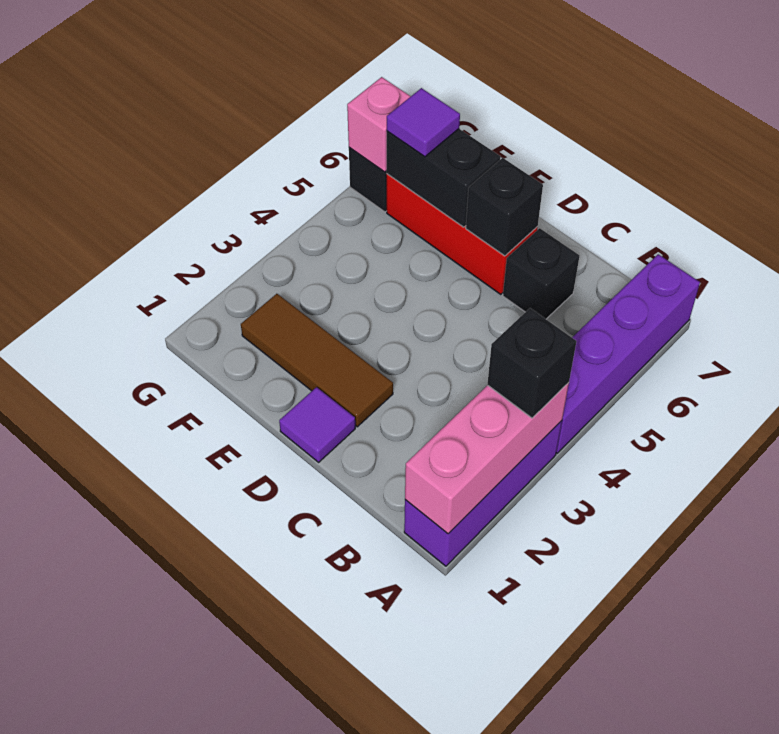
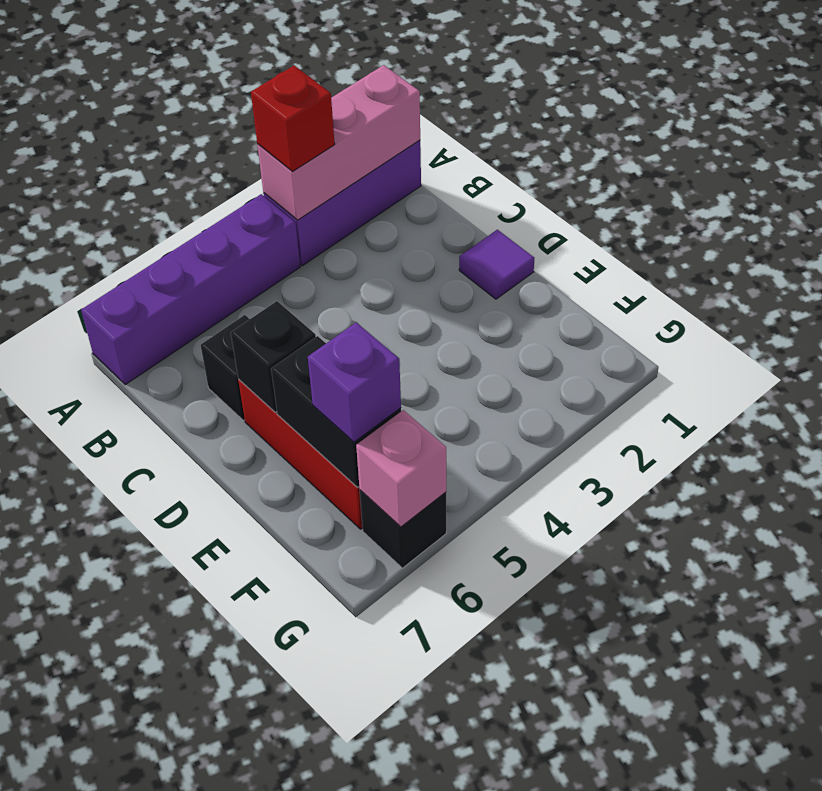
black 1x1 brick [487,308,577,418] -> red 1x1 brick [251,66,335,171]
brown 1x3 tile [241,294,393,427] -> none
purple 1x1 tile [387,88,460,157] -> purple 1x1 brick [308,322,401,442]

